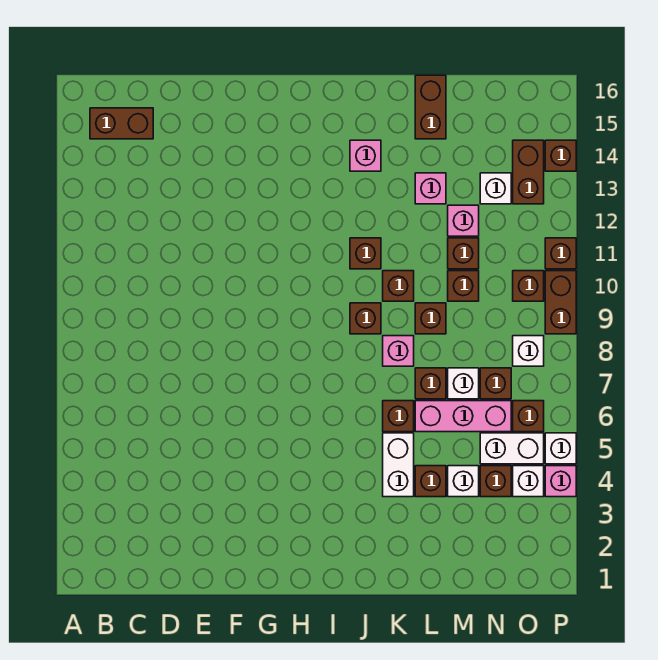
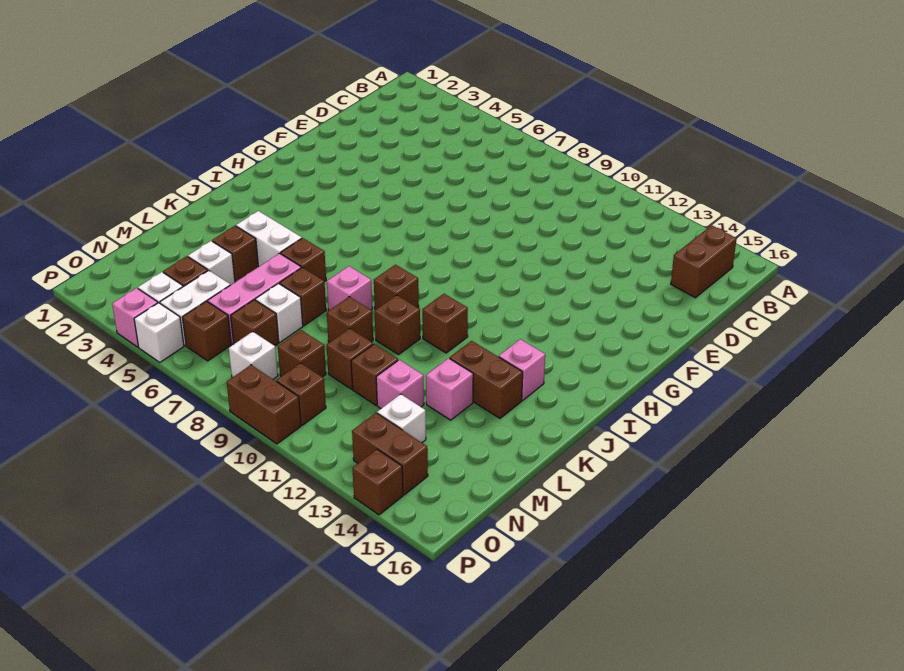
brown 1x2 brick [415,75,446,139] -> brown 1x2 brick moved to [450,341,523,418]
brown 1x1 brick [545,238,576,269] -> brown 1x1 brick moved to [278,330,326,377]

